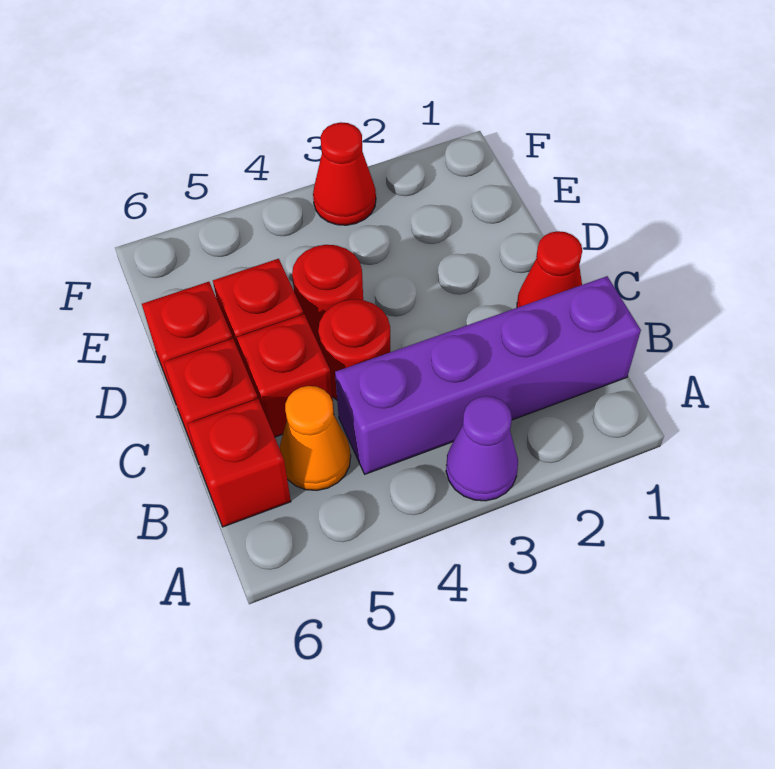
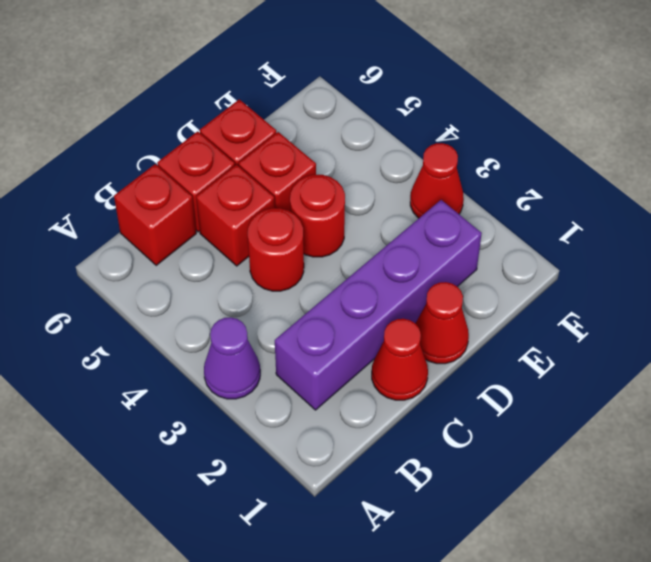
purple 1x4 brick [335,276,641,474] -> purple 1x4 brick turned to [275,200,482,410]
orange 1x1 cone [280,386,351,490] -> none
none -> red 1x1 cone [415,282,469,364]

